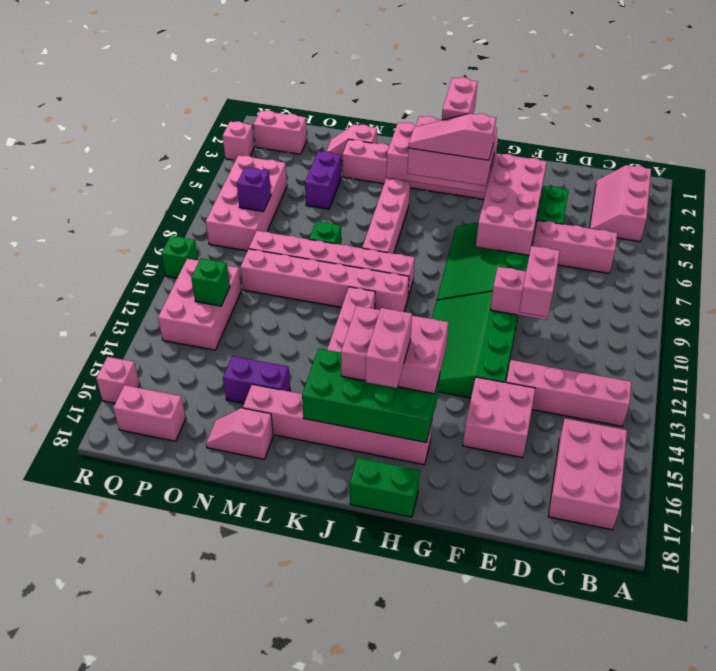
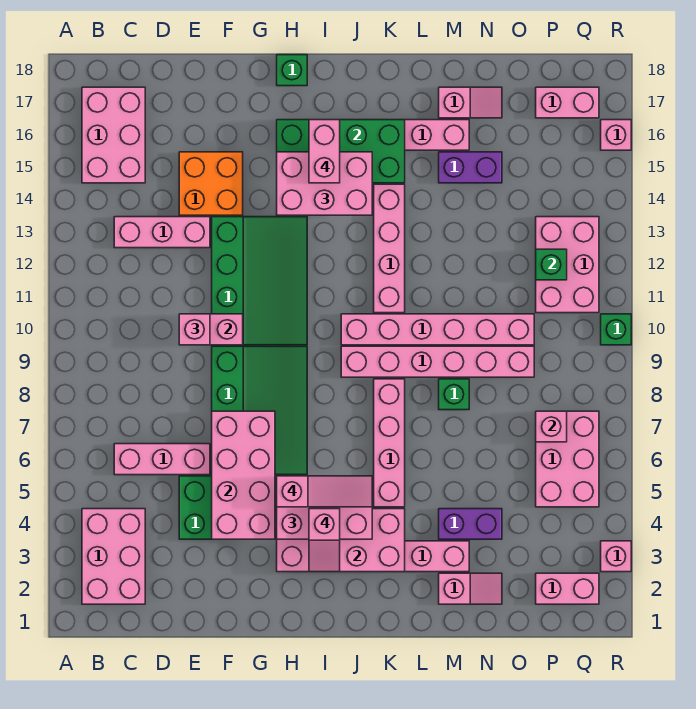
pink 2x3 slope [590,165,651,242] -> pink 2x3 brick [82,509,145,604]
pink 1x4 brick [506,360,631,426] -> pink 1x3 brick [114,217,210,248]
pink 1x2 brick [519,246,560,317] -> pink 1x1 brick [179,314,210,345]
pink 2x2 brick [463,377,535,458] -> orange 2x2 brick [179,152,243,215]
green 1x2 brick [350,458,420,517] -> green 1x1 brick [277,55,307,86]
pink 1x2 brick [442,77,477,120] -> pink 1x2 slope [309,509,340,572]
purple 1x2 brick [305,151,341,209] -> purple 1x2 brick turned to [439,509,502,539]
pink 2x4 brick [206,155,287,251] -> pink 2x3 brick [536,411,599,507]
purple 1x1 brick [237,167,271,212] -> pink 1x1 brick [536,411,567,442]

